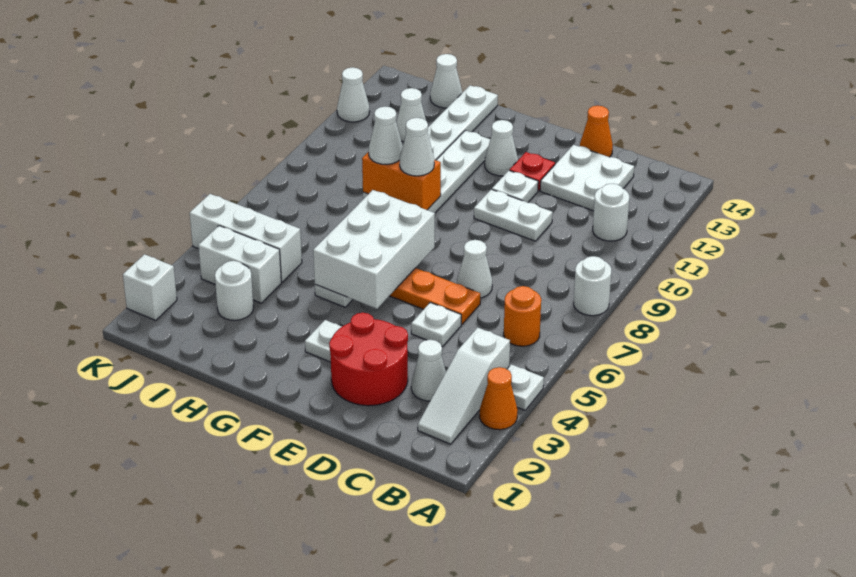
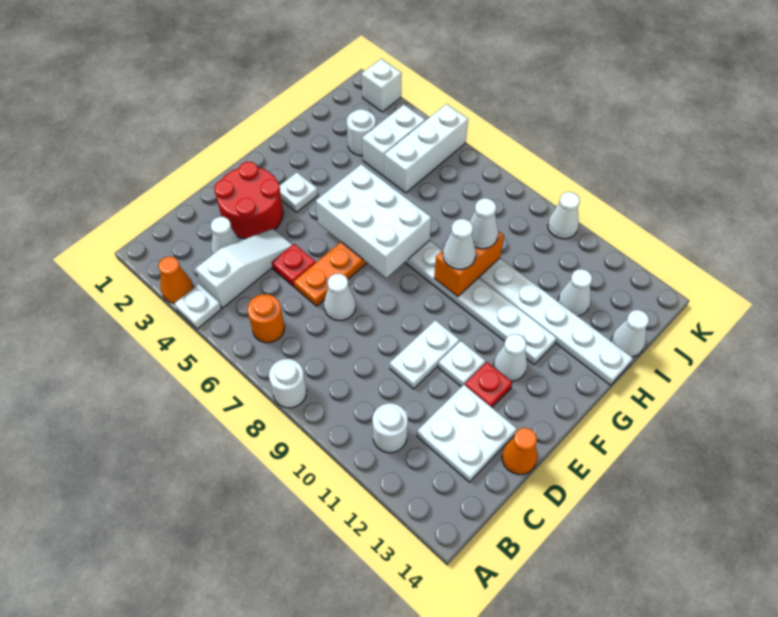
white 1x3 slope [418,327,510,444] -> white 1x3 slope turned to [195,229,292,308]
white 1x1 plate [411,302,461,346] -> red 1x1 plate [272,244,316,287]
white 1x1 cone [337,67,369,122] -> white 1x1 cone moved to [548,192,580,239]

